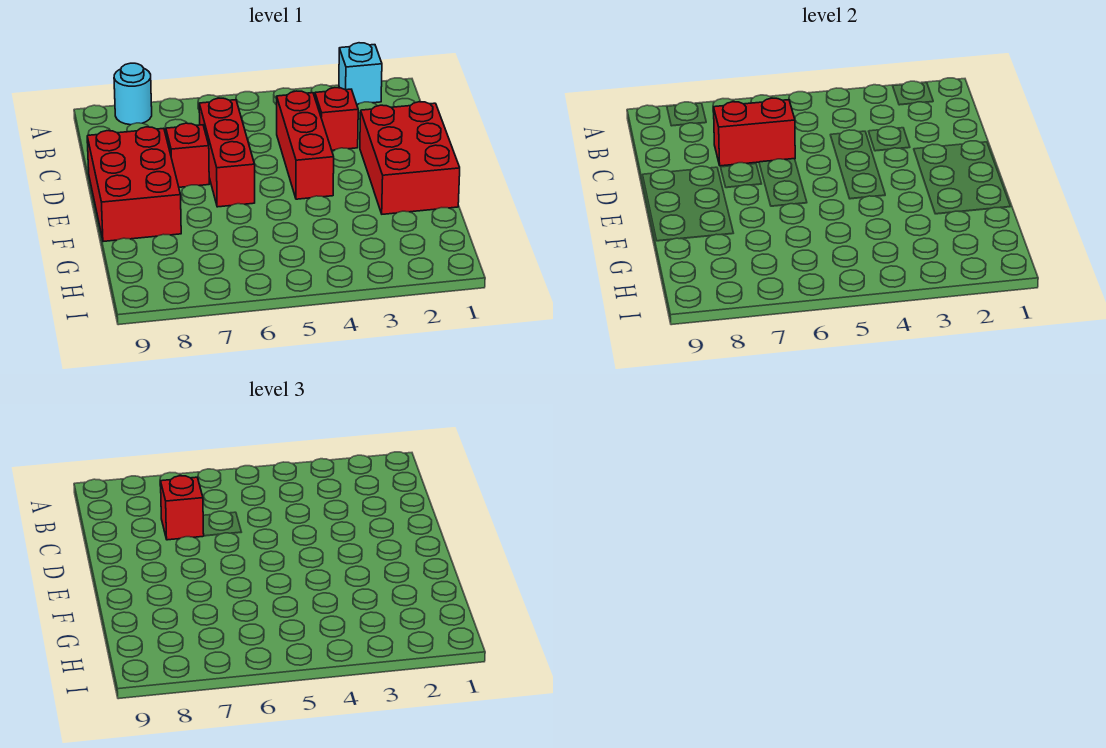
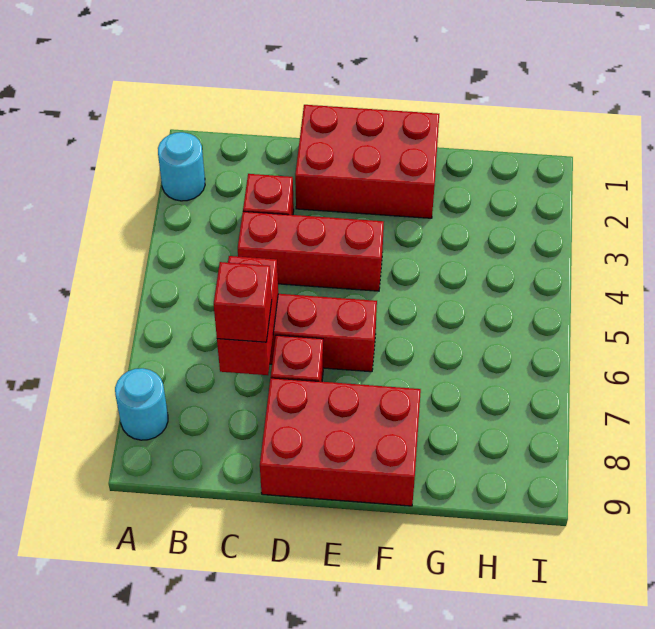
cyan 1x1 brick [339,43,382,104] -> cyan 1x1 round brick [158,132,205,201]

